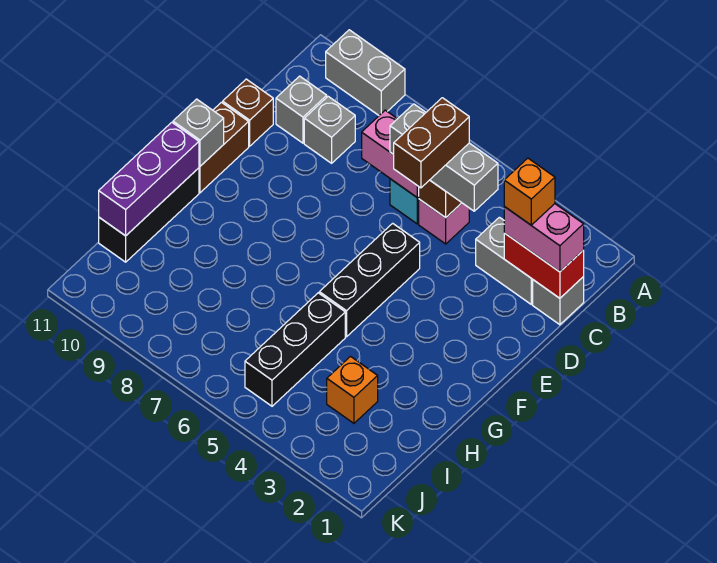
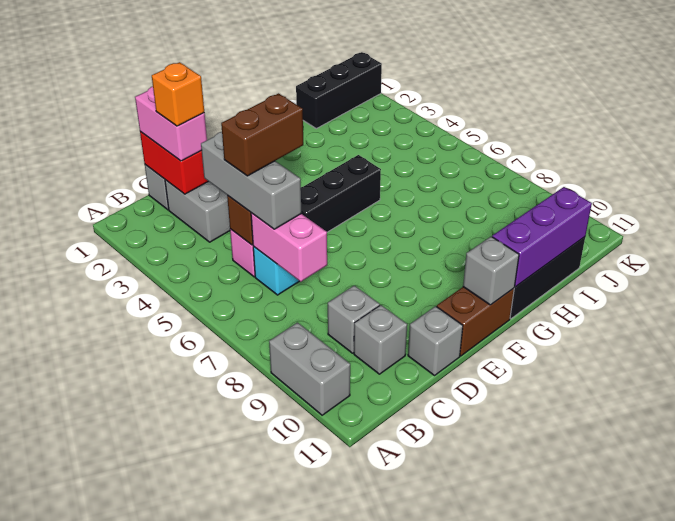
brown 1x1 brick [223,79,273,146] -> grey 1x1 brick [408,306,463,376]
black 1x3 brick [245,293,345,406] -> black 1x3 brick moved to [296,52,382,129]
orange 1x1 brick [327,357,378,423] -> none

